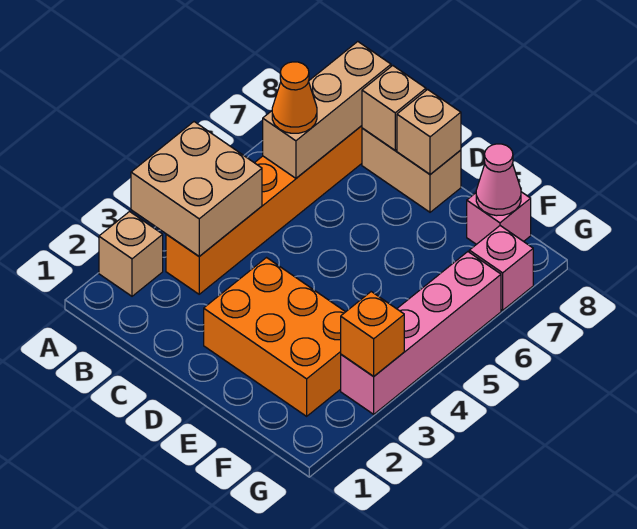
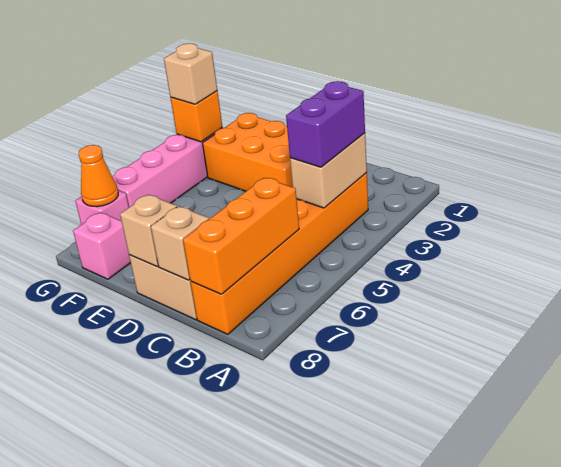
tan 1x1 brick [99,212,163,296] -> tan 1x1 brick moved to [164,43,217,104]
tan 2x2 brick [131,122,262,256] -> tan 1x2 brick [290,133,367,208]
none -> purple 1x2 brick [286,81,365,167]
tan 1x3 brick [263,42,391,178] -> orange 1x3 brick [183,178,299,294]
orange 1x1 cone [272,62,317,133] -> orange 1x1 cone moved to [79,145,118,207]
pink 1x1 cone [476,144,521,216] -> none

